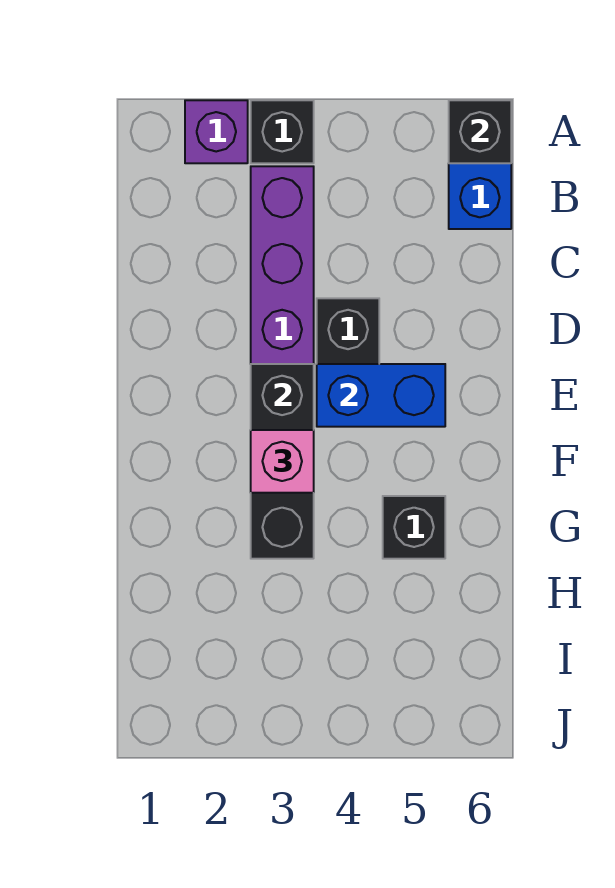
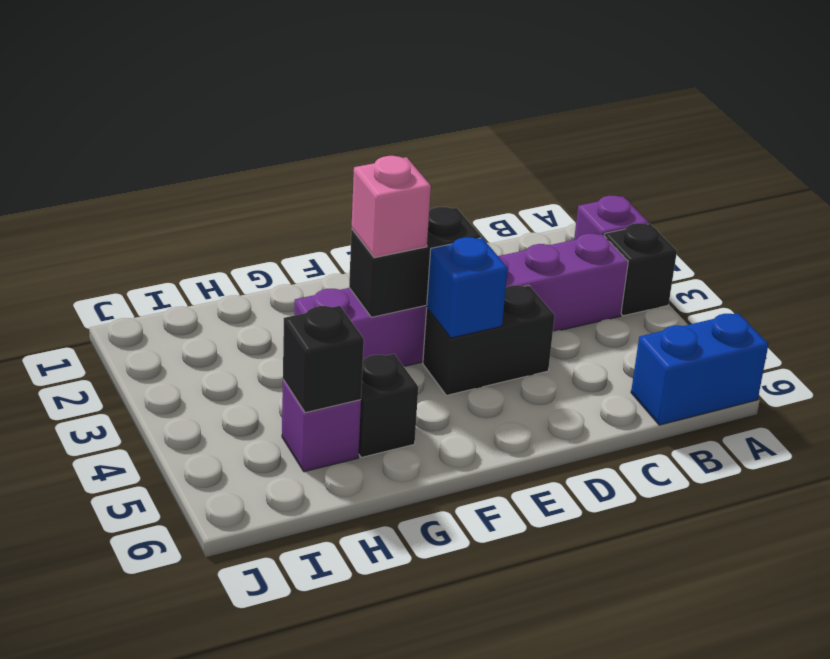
black 1x1 brick [449,100,511,163] -> black 1x1 brick moved to [283,306,364,413]
black 1x3 brick [251,364,314,559] -> black 1x2 brick [349,207,481,317]
blue 1x2 brick [317,364,445,427] -> blue 1x1 brick [427,237,508,338]
none -> purple 1x1 brick [282,380,361,472]

